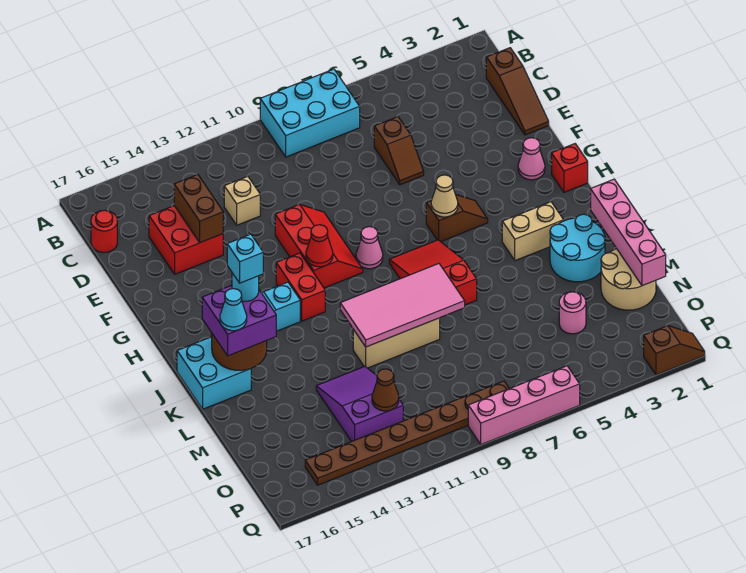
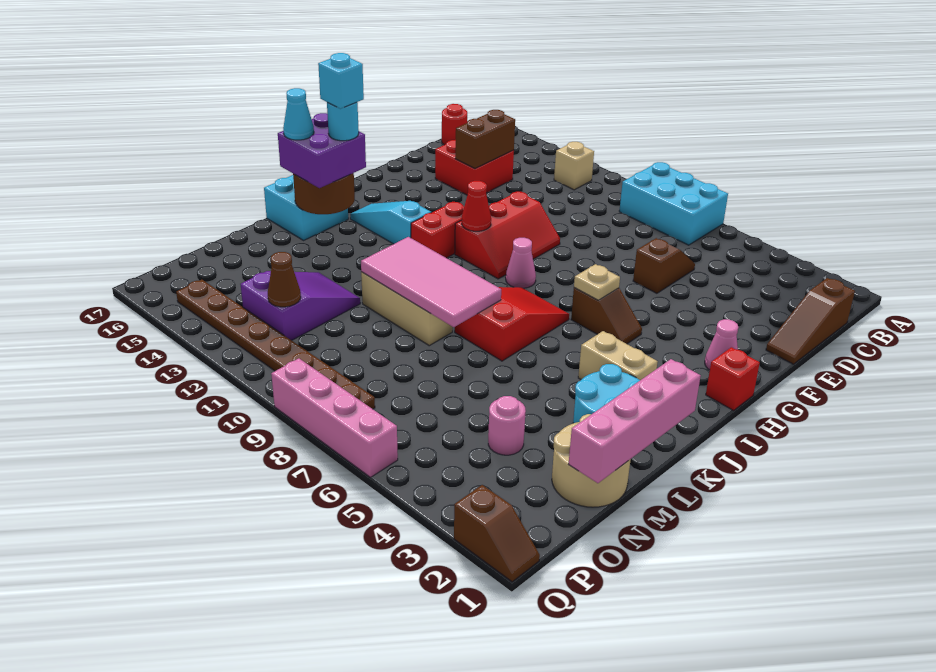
brown 1x2 slope [374,117,424,185] -> brown 1x2 slope turned to [633,238,695,293]
tan 1x1 brick [224,176,260,225] -> tan 1x1 brick moved to [554,142,594,190]
tan 1x1 cone [431,175,458,217] -> tan 1x1 plate [574,264,620,300]

